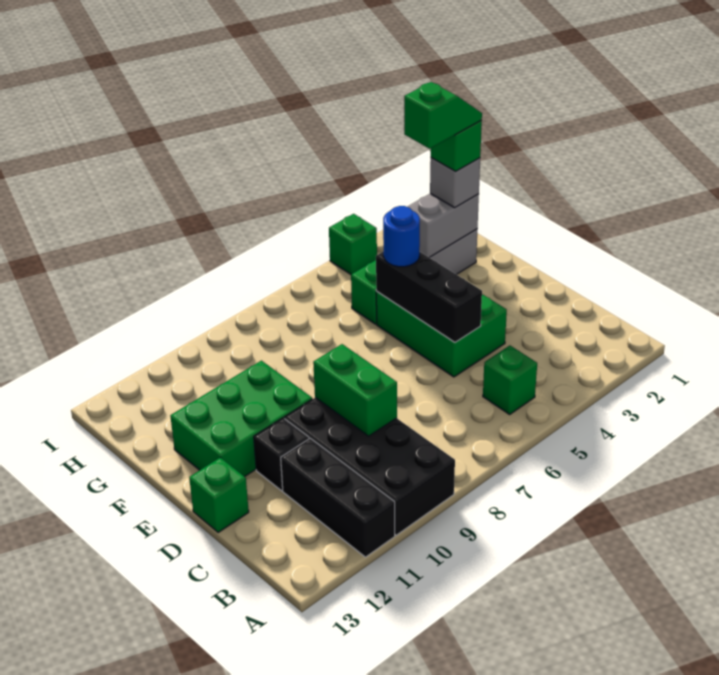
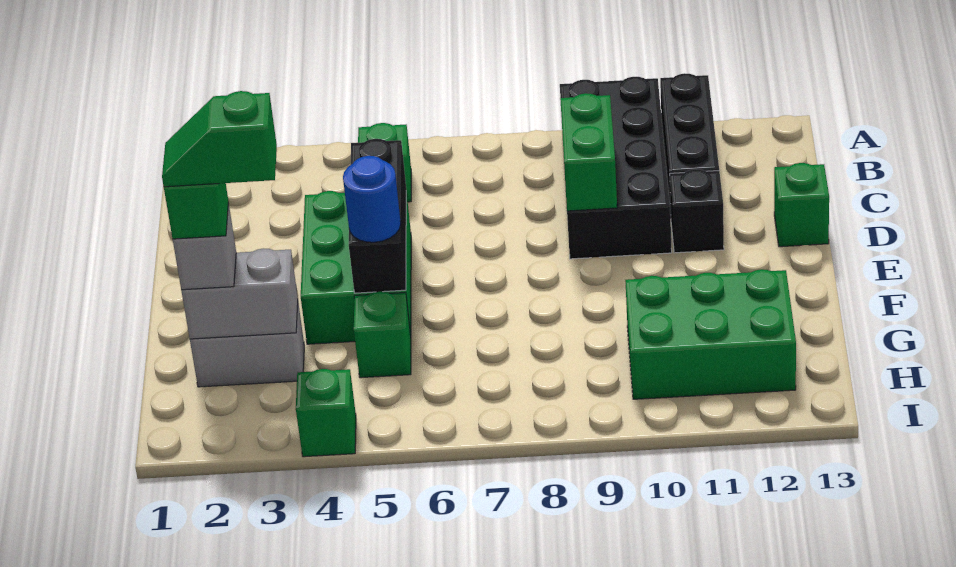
green 2x3 brick [170,361,312,477] -> green 2x3 brick moved to [625,269,796,399]

